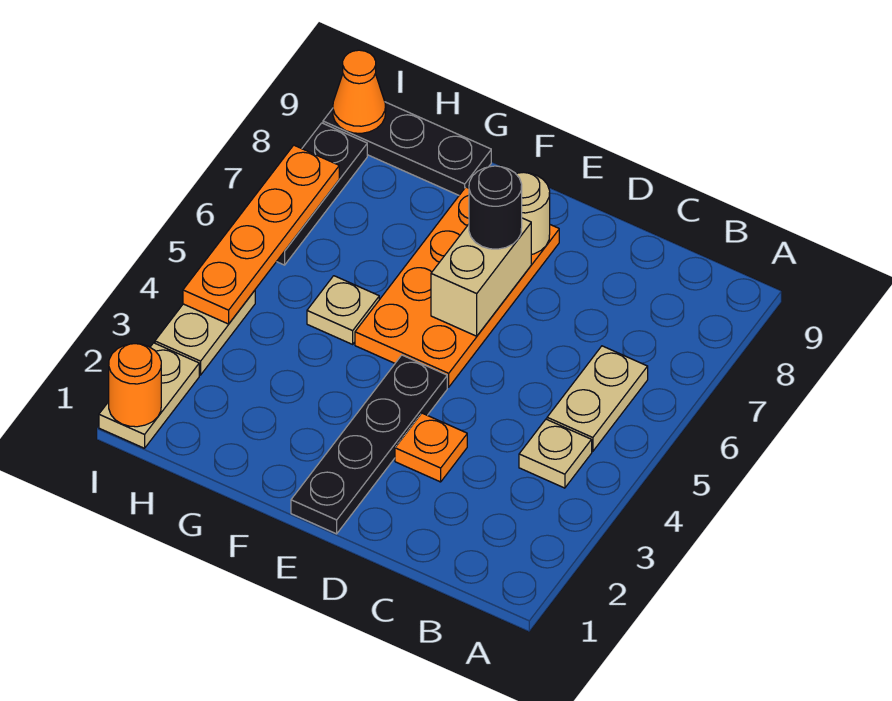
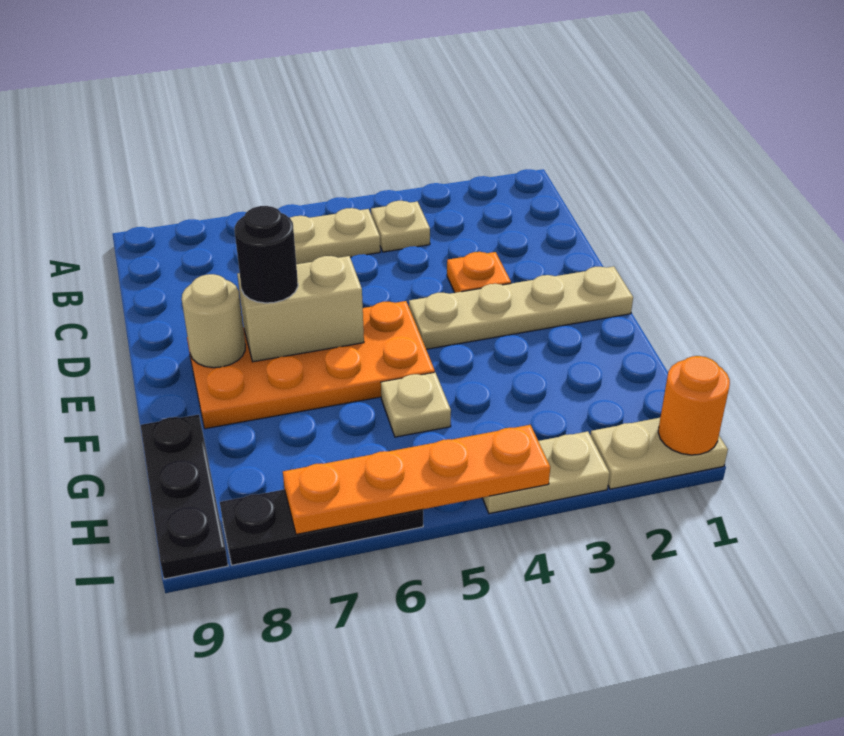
black 1x4 plate [291,355,447,534] -> tan 1x4 plate [409,266,633,349]
orange 1x1 cone [333,50,386,133] -> none

